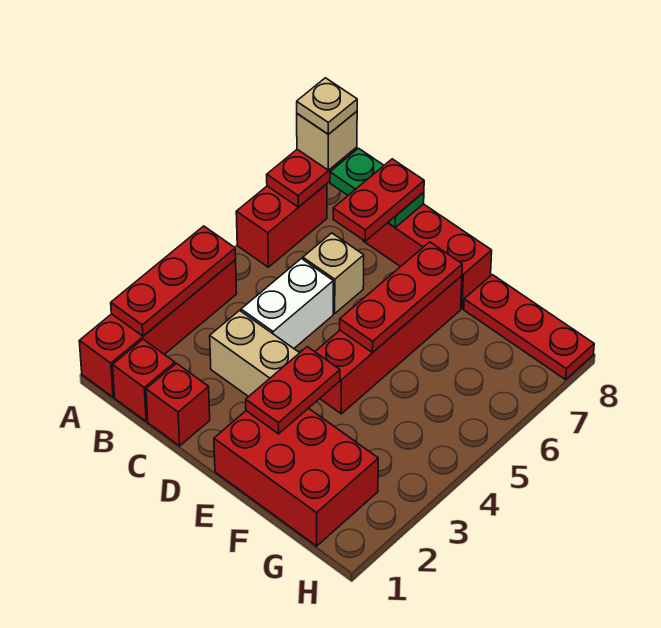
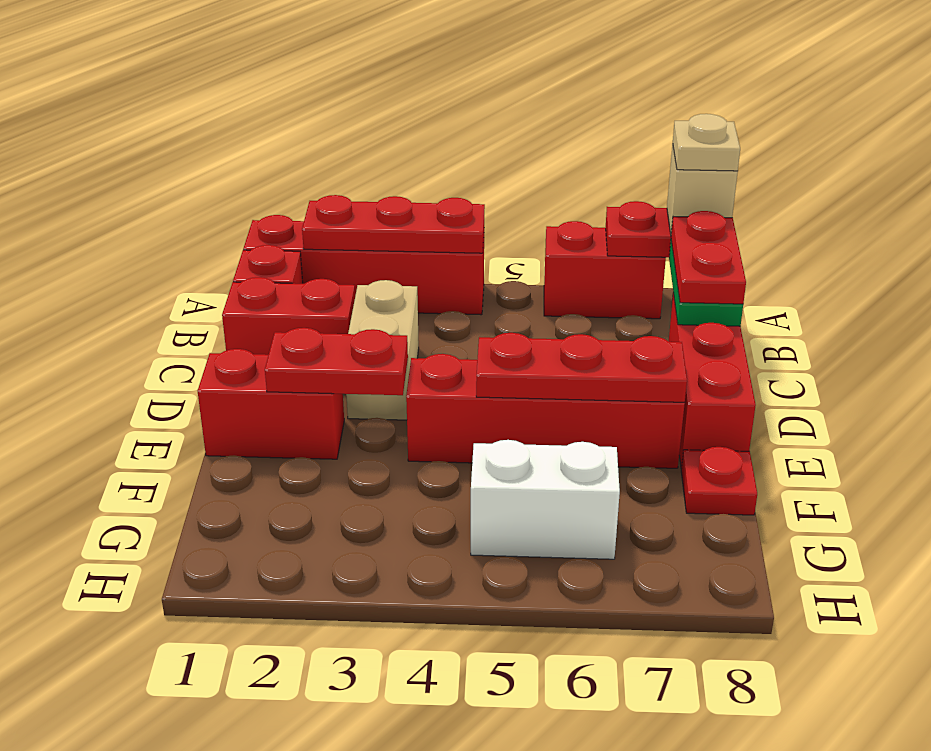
red 1x1 brick [146,363,210,446] -> red 1x2 brick [222,277,355,355]
white 1x2 brick [241,259,333,348] -> white 1x2 brick moved to [471,440,620,559]
tan 1x1 brick [303,233,364,313] -> none
red 1x2 plate [333,159,424,241] -> red 1x2 plate turned to [671,211,746,304]
red 2x3 brick [214,408,378,546] -> red 1x2 brick [198,349,344,459]
red 1x3 plate [464,275,594,380] -> red 1x1 plate [681,447,757,515]

